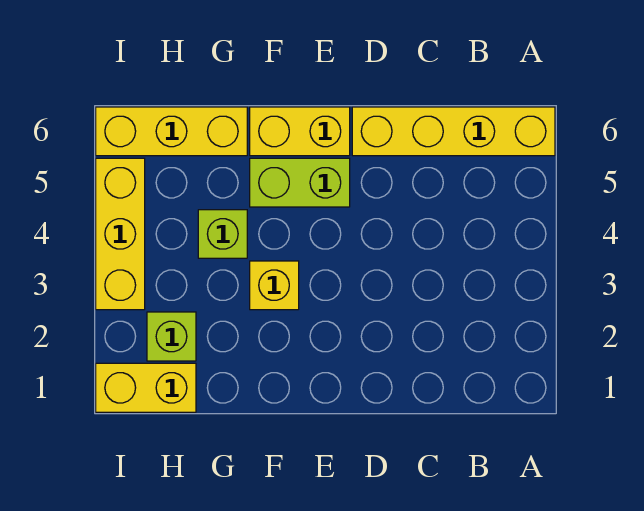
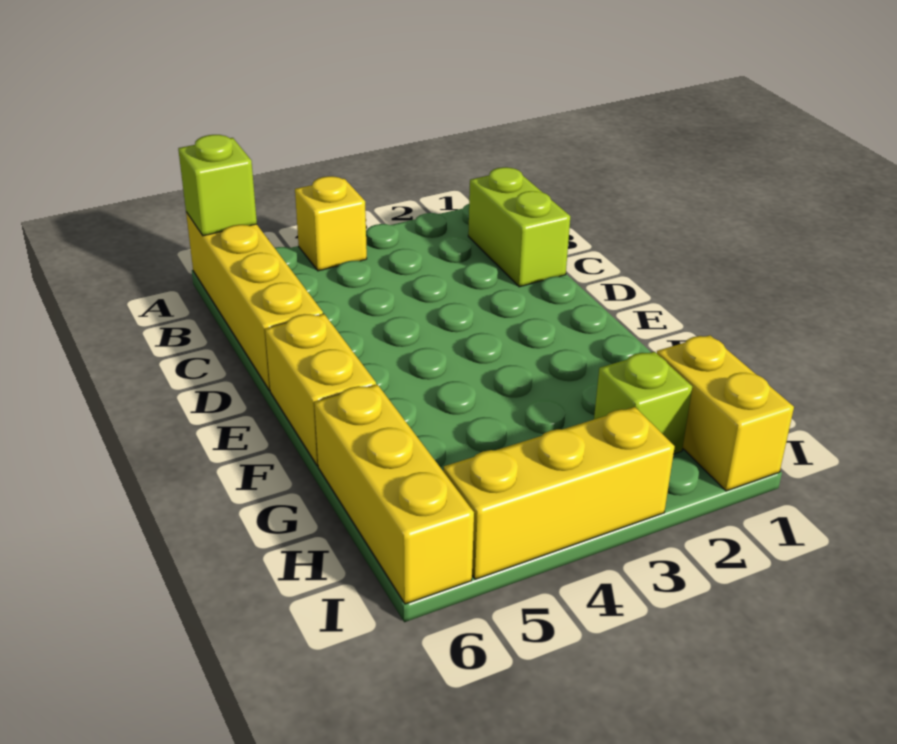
lime 1x2 brick [250,158,350,207] -> lime 1x2 brick moved to [468,167,570,287]
yellow 1x1 brick [250,261,299,310] -> yellow 1x1 brick moved to [295,176,367,271]
lime 1x1 brick [198,210,247,258] -> lime 1x1 brick moved to [178,135,257,236]

